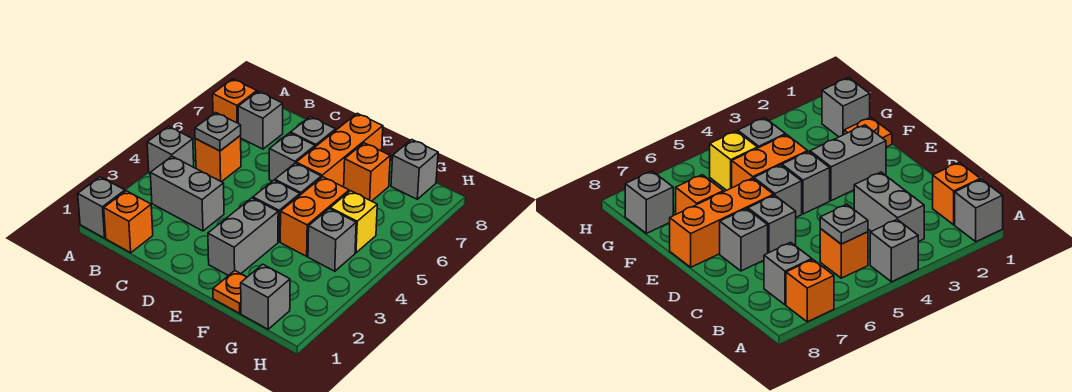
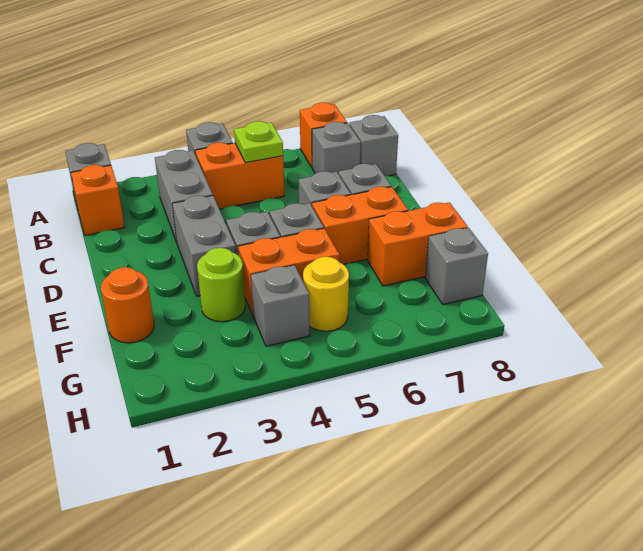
orange 1x1 brick [195,136,241,182] -> orange 1x2 brick [195,143,284,209]
grey 1x1 plate [195,112,241,151] -> lime 1x1 plate [234,121,283,163]
grey 1x2 brick [208,198,278,276] -> grey 1x2 brick turned to [172,195,236,296]
orange 1x3 brick [296,113,383,187] -> orange 1x2 brick [312,187,408,264]
orange 1x1 plate [213,271,247,313] -> orange 1x1 round brick [101,267,154,343]
none -> lime 1x1 round brick [197,248,245,322]
orange 1x1 brick [344,143,390,201] -> orange 1x2 brick [368,202,468,286]
grey 1x1 brick [241,264,290,329] -> grey 1x1 brick moved to [349,115,398,176]
yellow 1x1 brick [330,191,377,253] -> yellow 1x1 round brick [303,257,349,331]

